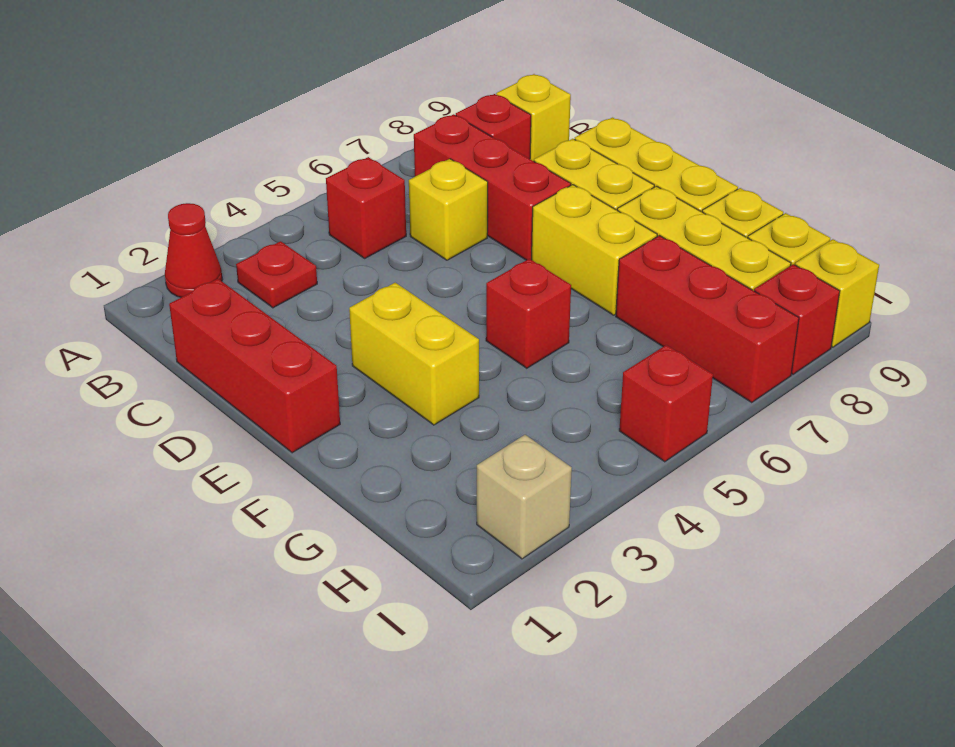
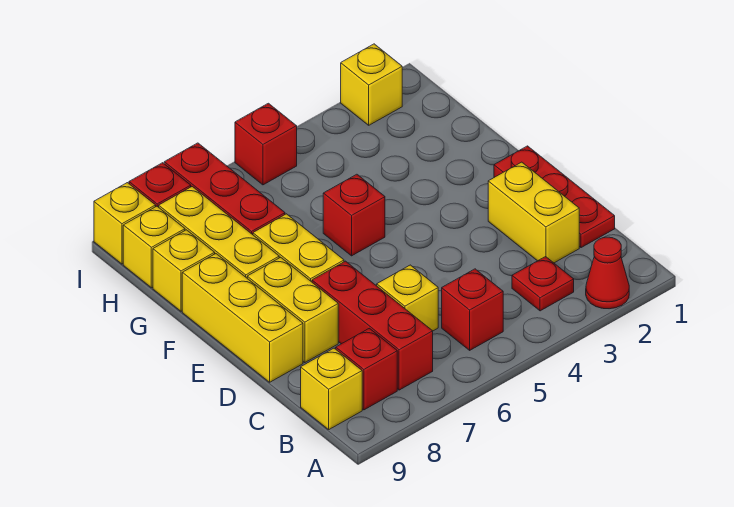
red 1x3 brick [169,279,340,453] -> red 1x3 plate [494,146,615,248]
yellow 1x2 brick [349,283,479,425] -> yellow 1x2 brick moved to [488,162,579,263]
tan 1x1 brick [477,435,572,559] -> yellow 1x1 brick [341,44,402,125]

